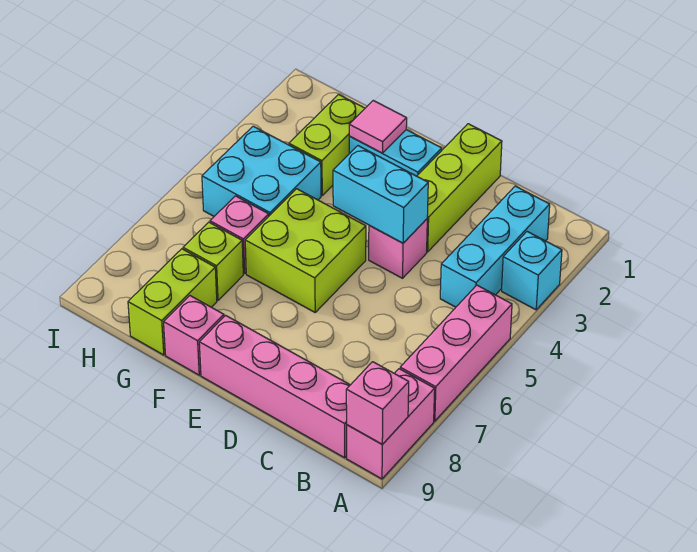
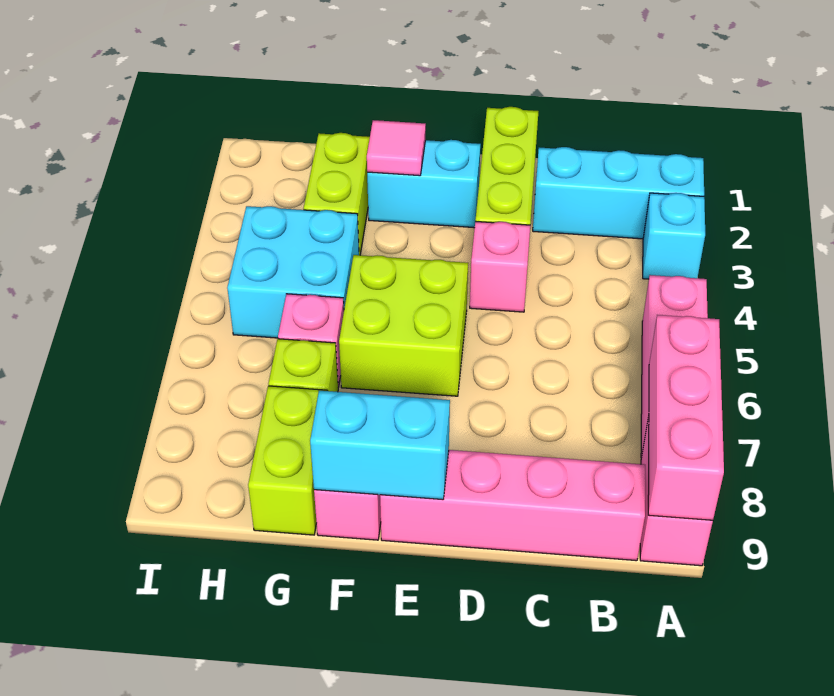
pink 1x1 brick [346,362,409,444] -> pink 1x3 brick [648,315,724,520]
cyan 1x3 brick [440,186,550,307] -> cyan 1x3 brick turned to [533,147,704,239]
cyan 1x2 brick [333,146,428,243] -> cyan 1x2 brick moved to [310,391,450,500]

